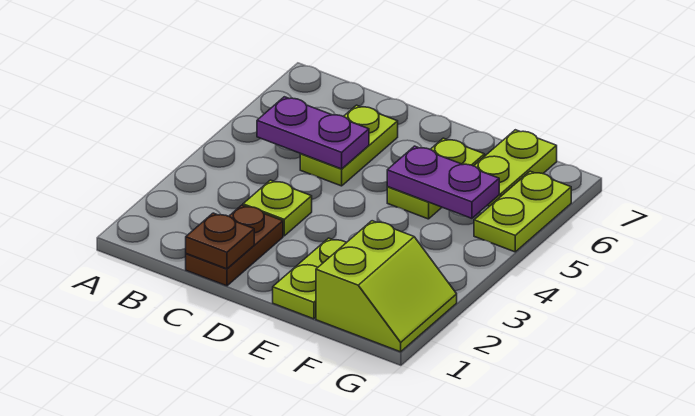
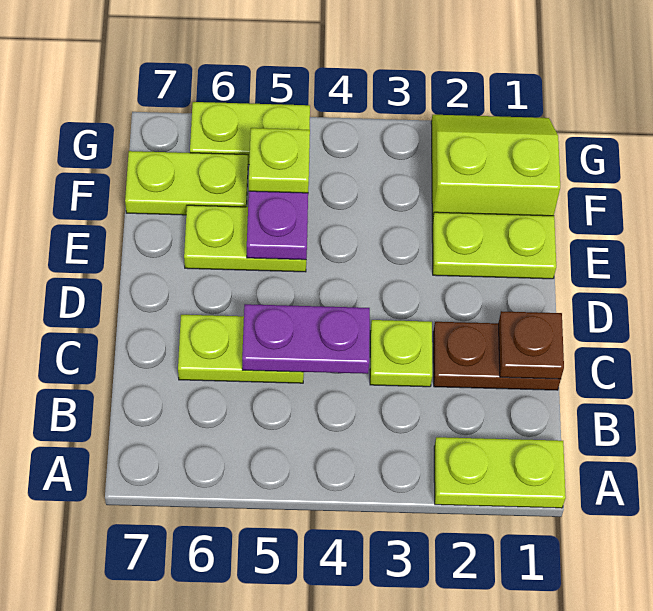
none -> lime 1x2 plate [434,437,566,508]
purple 1x2 plate [257,97,369,169] -> purple 1x2 plate turned to [242,304,370,374]
none -> lime 1x1 plate [249,128,310,193]

